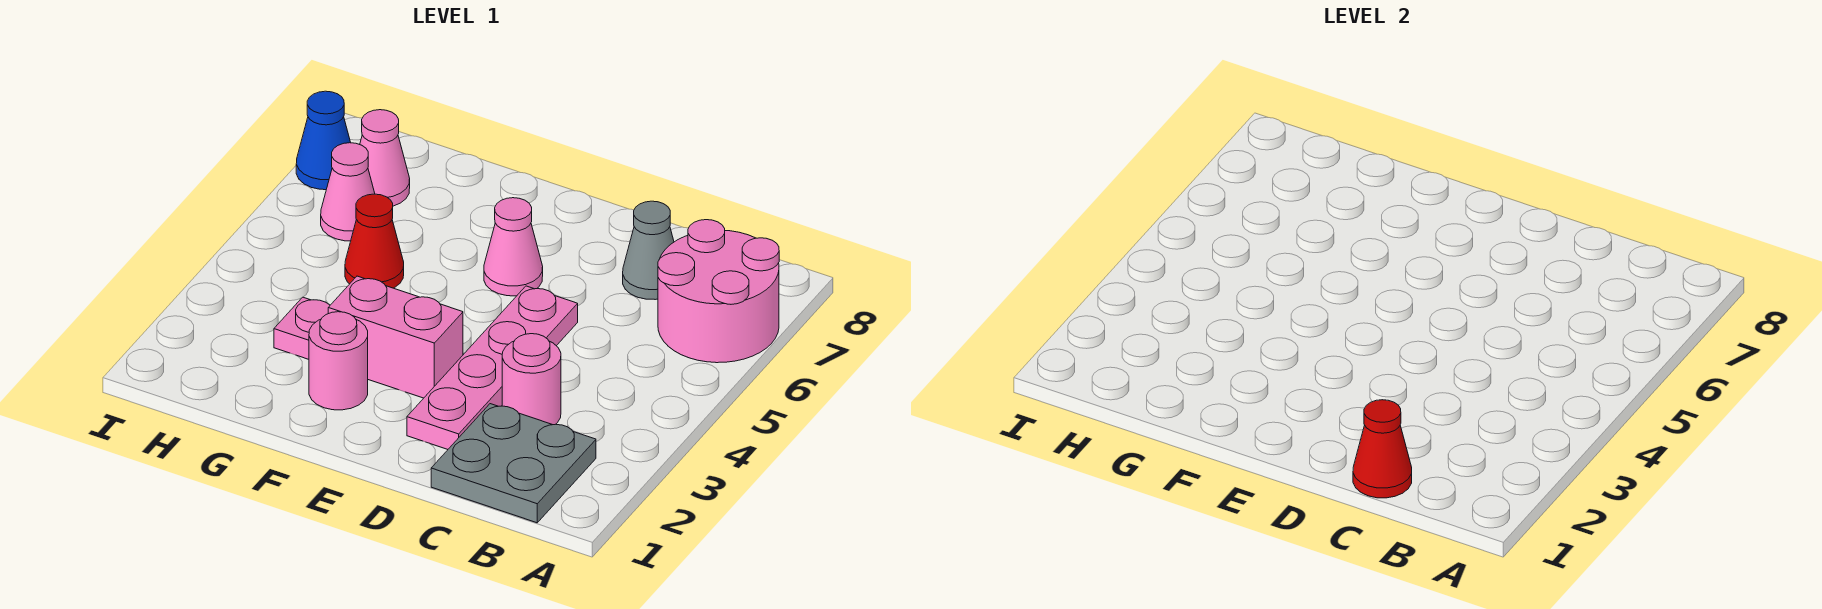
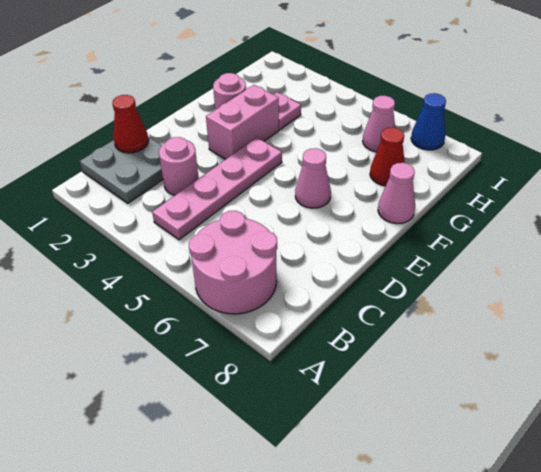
grey 1x1 cone [623,201,674,300] -> none
pink 1x4 plate [407,286,578,449] -> pink 1x4 plate turned to [152,138,282,240]
red 1x1 cone [345,194,404,288] -> red 1x1 cone moved to [370,127,405,186]
pink 1x1 cone [360,110,410,206] -> pink 1x1 cone moved to [378,163,415,224]

